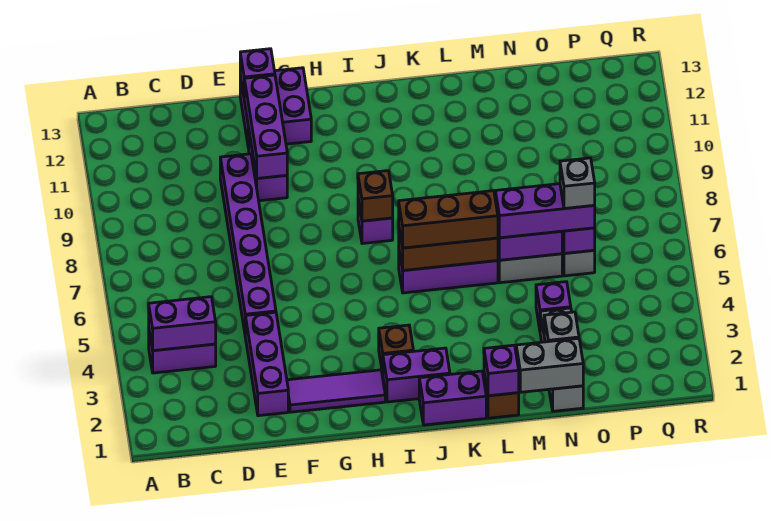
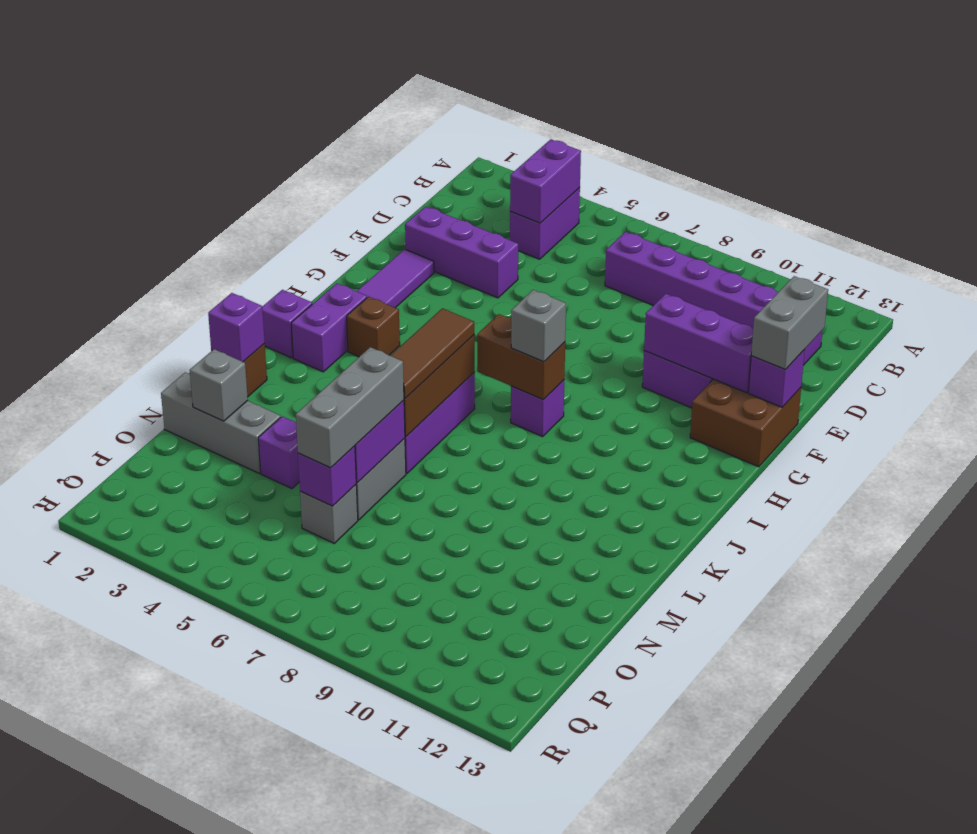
purple 1x6 brick [220,154,276,332] -> purple 1x6 brick moved to [605,232,822,365]
purple 2x2 brick [240,68,311,148] -> brown 2x2 brick [690,379,801,467]
brown 1x1 brick [358,171,393,221] -> brown 1x2 brick [477,314,565,400]
purple 1x2 brick [419,371,486,425] -> purple 1x1 brick [262,290,312,358]
brown 1x3 brick [399,191,498,248] -> brown 1x3 tile [390,308,474,399]
grey 1x2 brick [516,338,583,392] -> grey 1x2 brick moved to [751,276,828,370]
purple 1x3 brick [495,184,595,238] -> grey 1x3 brick [296,347,404,468]
grey 1x1 brick [560,158,595,209] -> grey 1x1 brick moved to [511,290,566,362]

